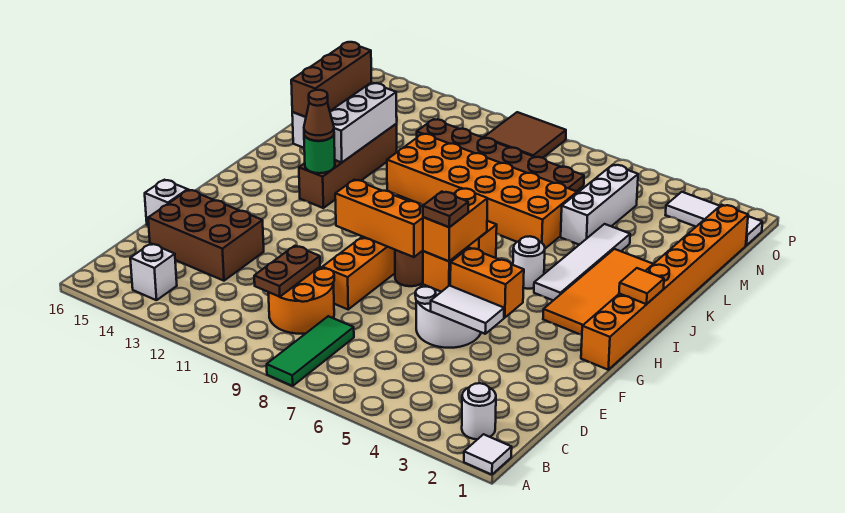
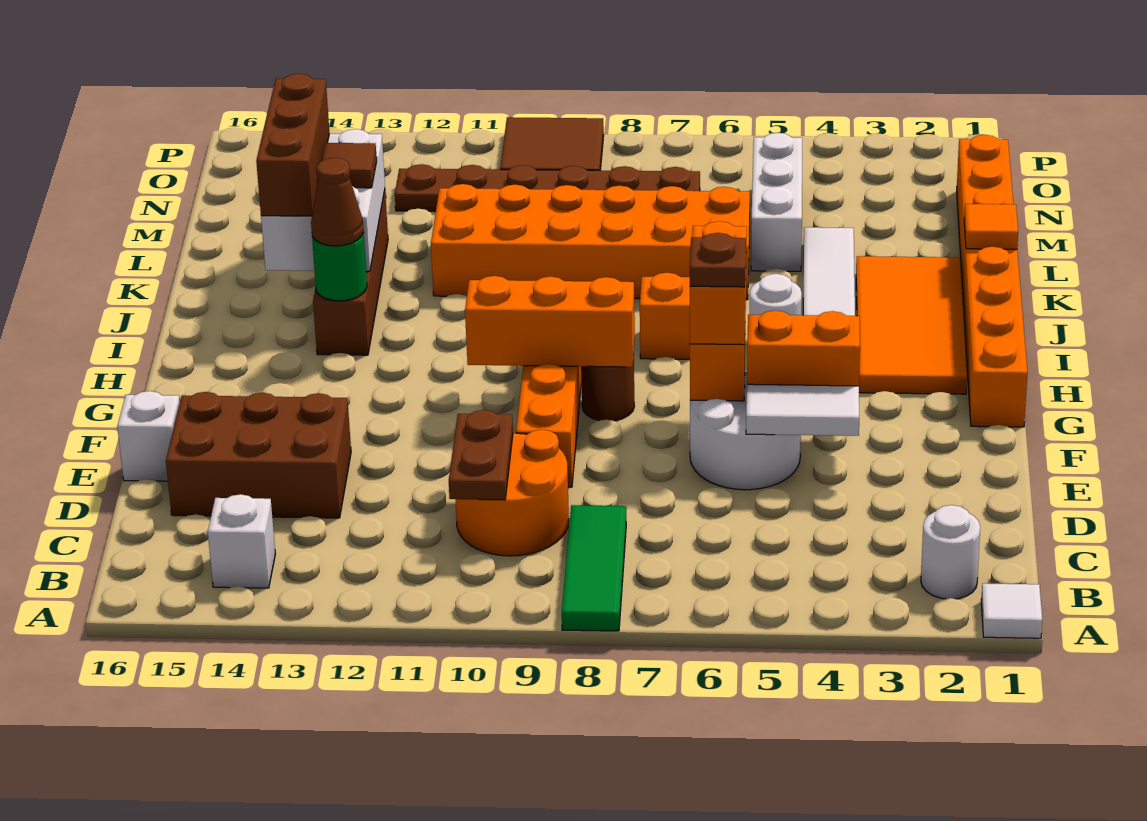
orange 1x1 tile [619,268,664,304] -> orange 1x1 tile moved to [964,204,1018,249]
none -> brown 1x1 tile [321,143,377,188]
white 1x3 tile [666,192,763,245] -> none

